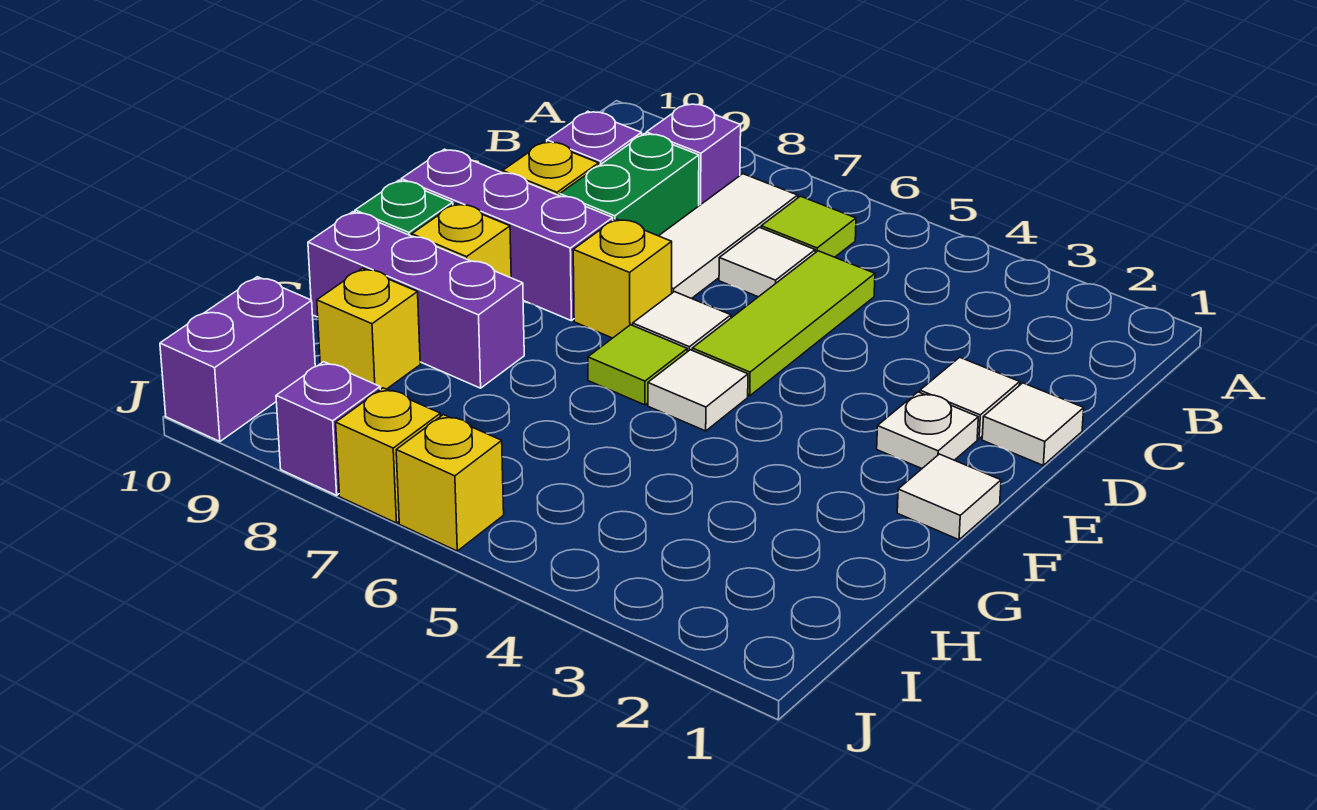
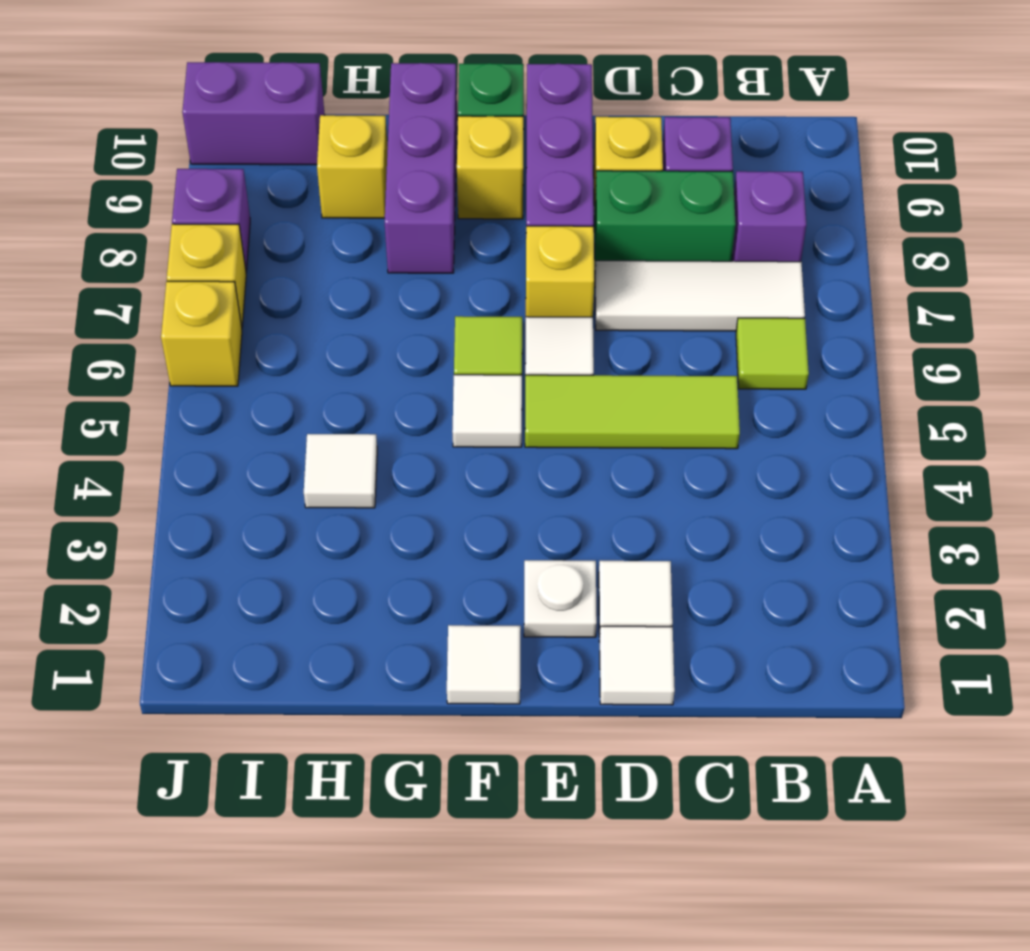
white 1x1 tile [719,227,815,297] -> white 1x1 tile moved to [304,434,377,508]

